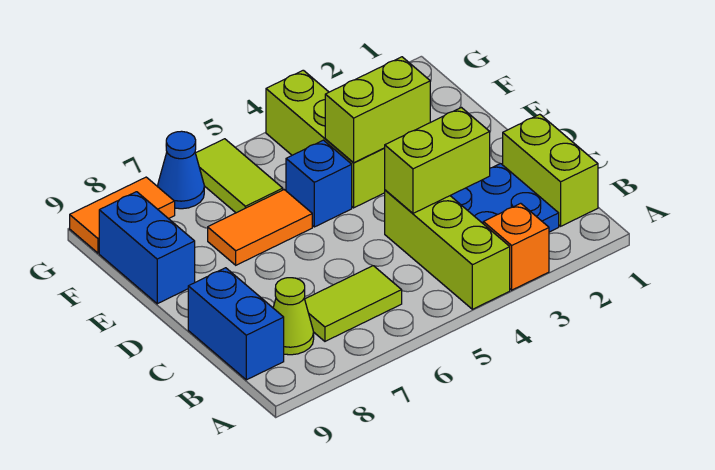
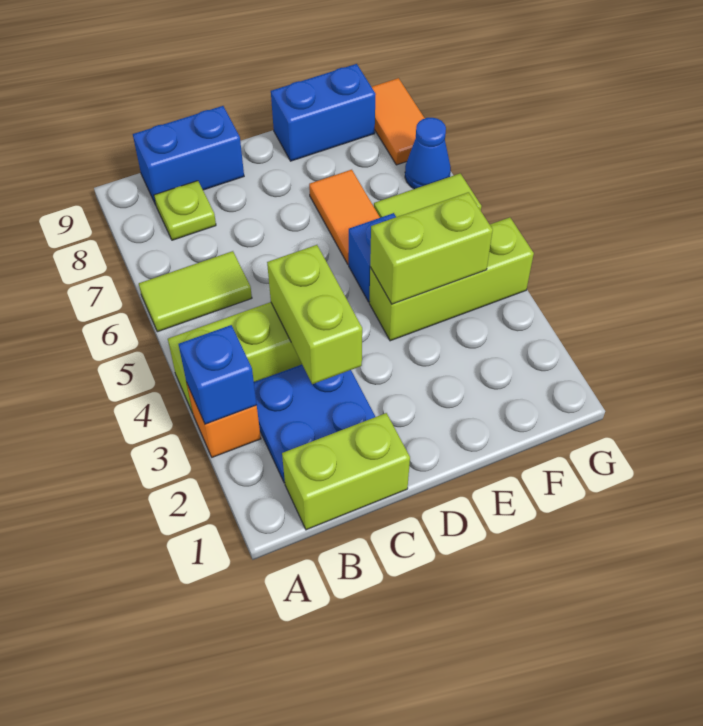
none -> blue 1x1 brick [178,325,257,424]
lime 1x2 tile [305,266,402,341] -> lime 1x2 tile turned to [139,251,252,332]
lime 1x1 cone [273,278,314,355] -> lime 1x1 plate [154,181,216,240]
lime 1x2 brick [325,57,430,163] -> lime 1x2 brick turned to [370,192,493,304]

